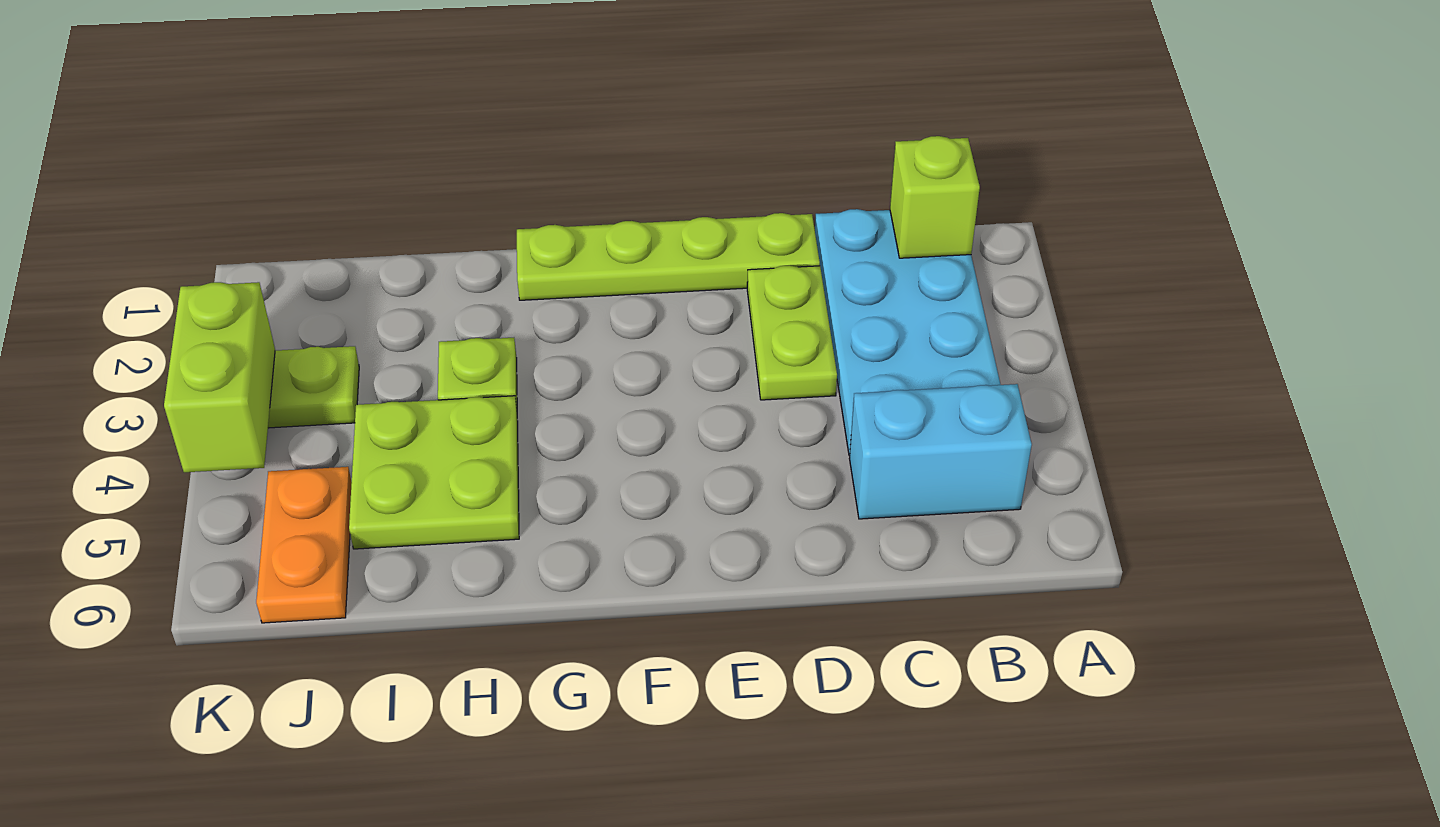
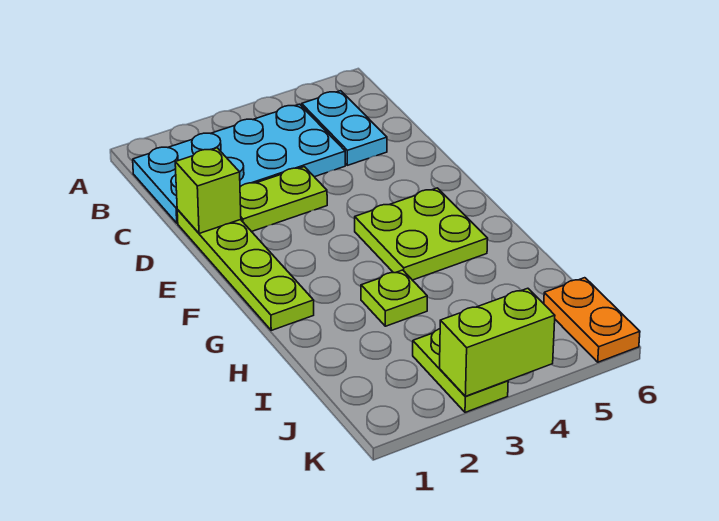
lime 1x1 brick [890,136,980,258] -> lime 1x1 brick moved to [175,148,241,234]
cyan 1x2 brick [849,384,1032,519] -> cyan 1x2 plate [302,91,387,165]
lime 2x2 plate [349,396,519,549] -> lime 2x2 plate moved to [355,188,488,280]
orange 1x2 plate [256,467,352,623] -> orange 1x2 plate turned to [544,278,640,362]

